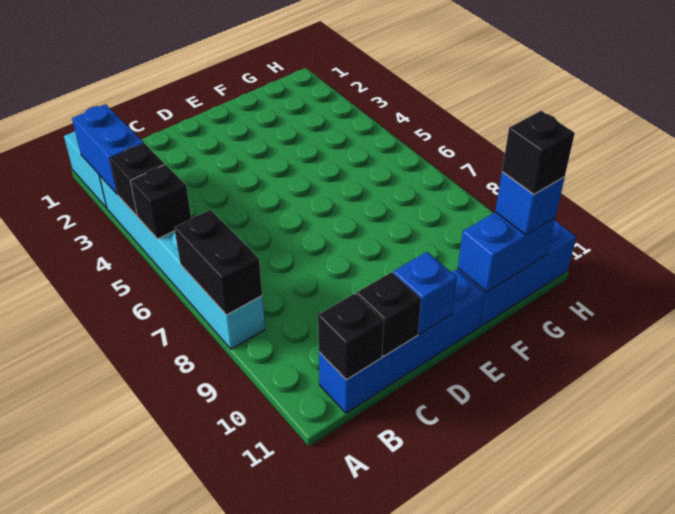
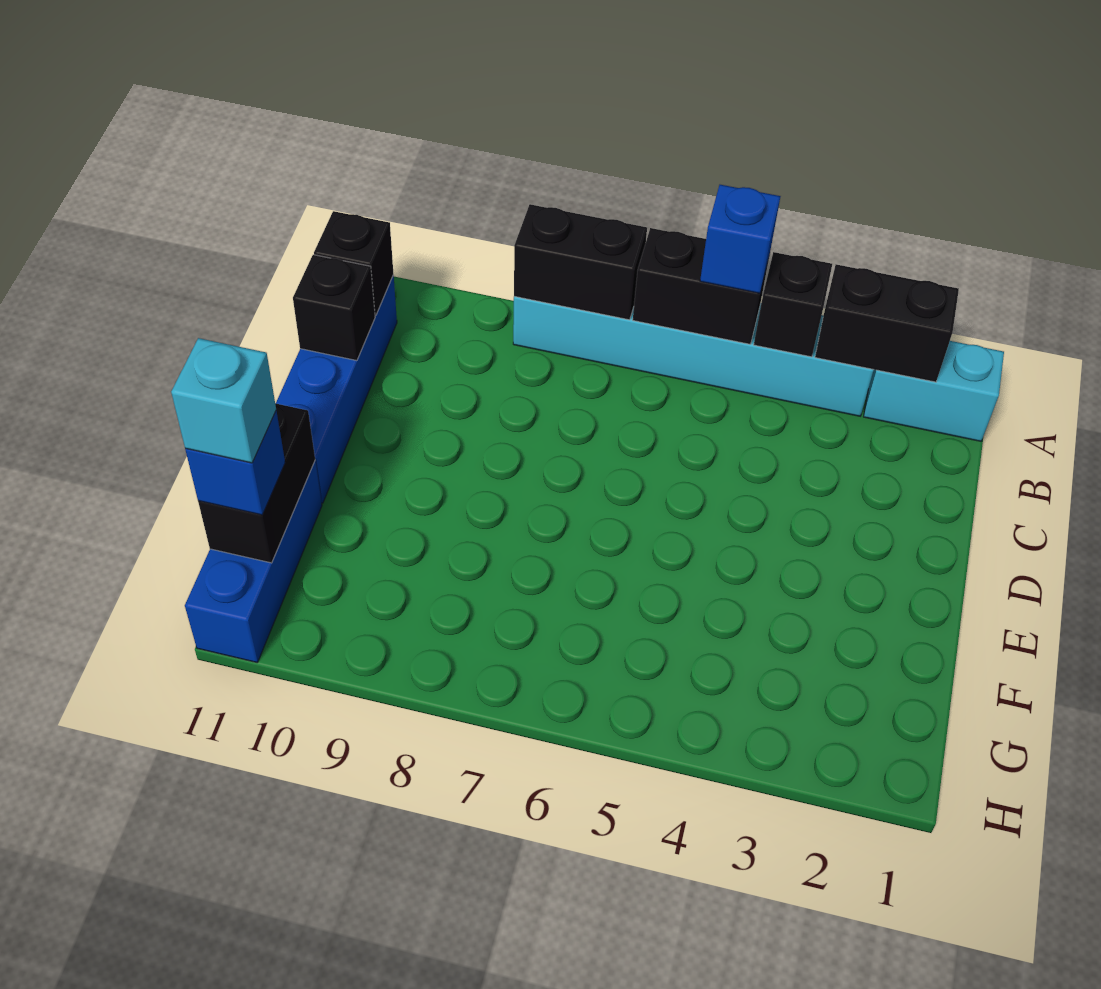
blue 1x2 brick [72,104,144,194] -> black 1x2 brick [815,264,959,382]
black 1x1 brick [130,164,191,239] -> black 1x2 brick [633,228,769,344]
blue 1x1 brick [393,252,457,334] -> blue 1x1 brick moved to [700,185,780,293]
blue 1x2 brick [458,212,555,292] -> black 1x2 brick [198,403,315,563]
black 1x1 brick [502,111,575,194] -> cyan 1x1 brick [171,338,276,463]

